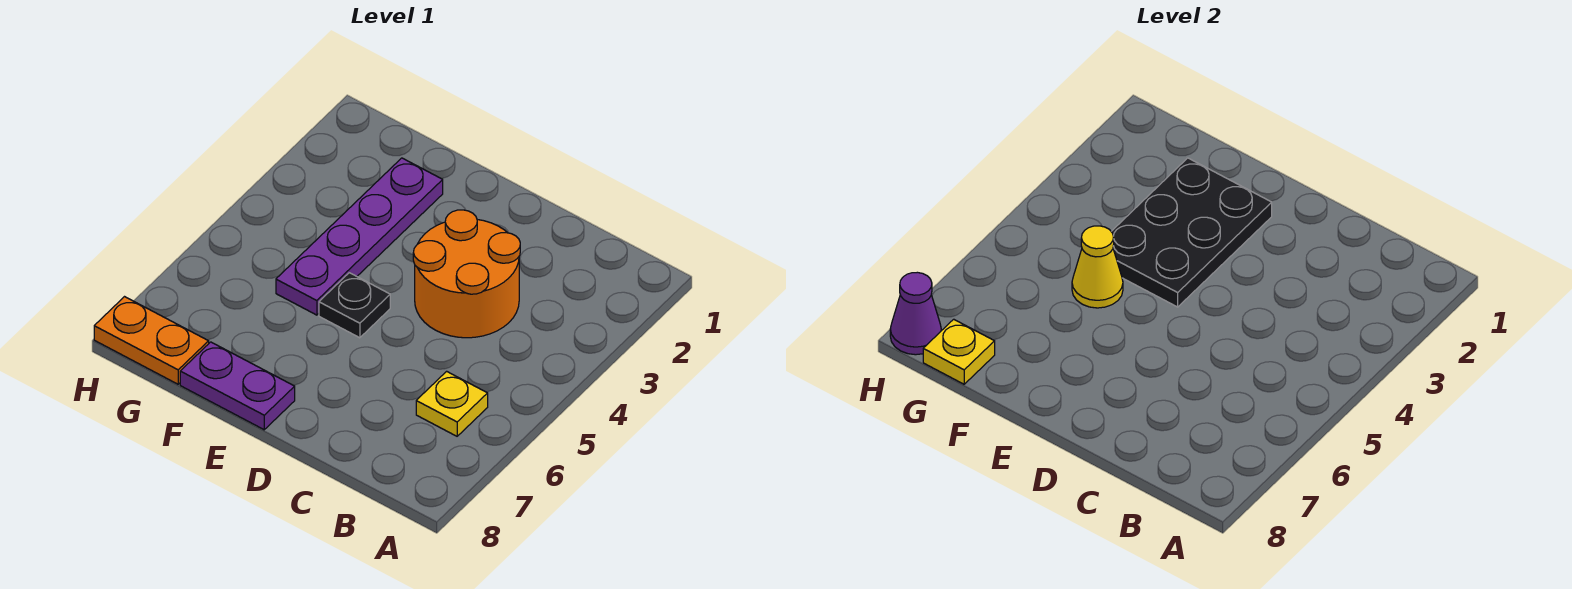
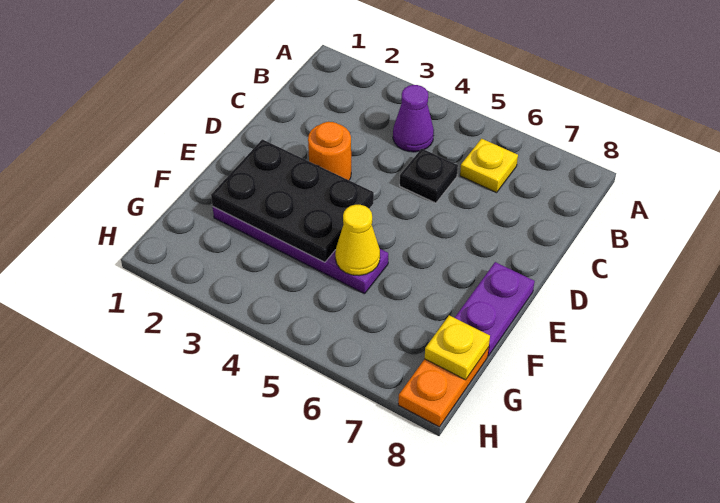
orange 2x2 round brick [413,210,520,338] -> orange 1x1 round brick [308,122,351,180]
black 1x1 plate [319,273,390,338] -> black 1x1 plate moved to [400,149,458,203]
purple 1x1 cone [890,272,941,355] -> purple 1x1 cone moved to [393,85,434,152]

